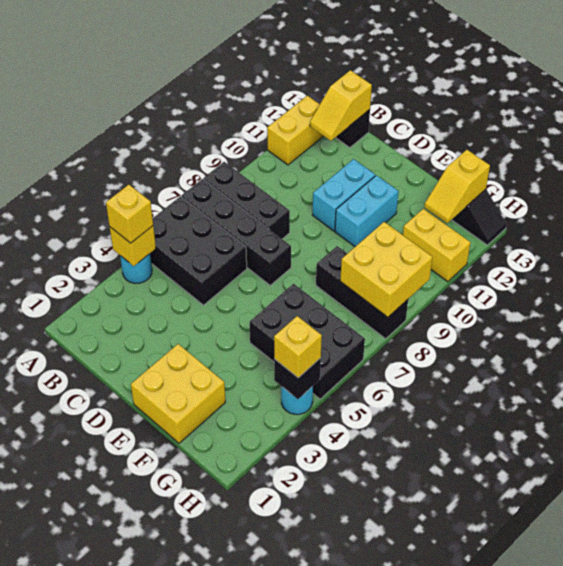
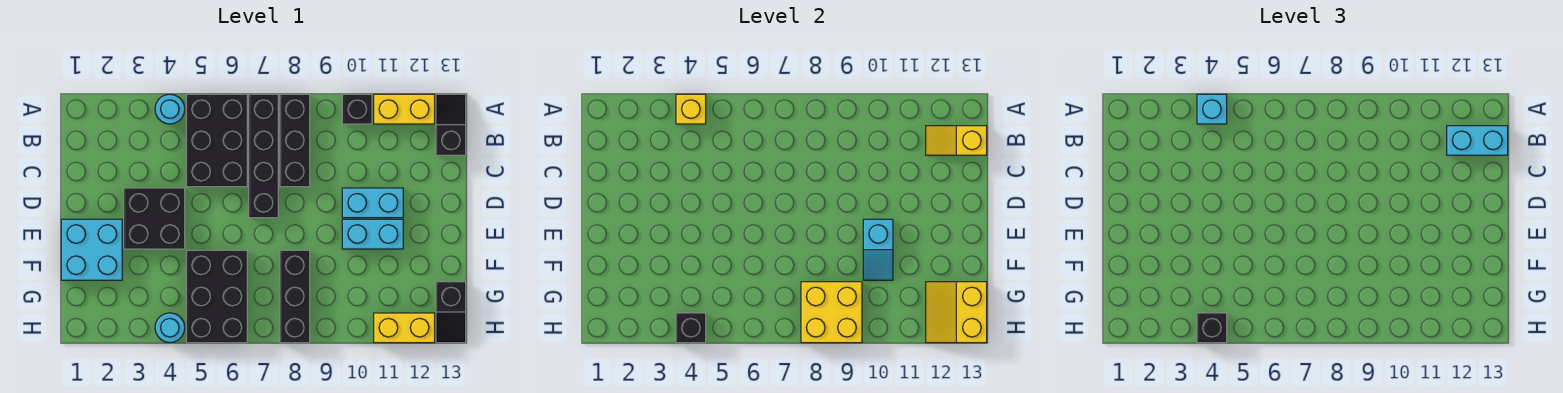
yellow 1x1 brick [106,185,153,243] -> cyan 1x1 brick [1197,94,1227,124]
none -> black 1x1 brick [342,94,372,124]
none -> cyan 1x2 brick [1447,126,1508,155]
none -> black 2x2 brick [124,188,185,249]
yellow 2x2 brick [131,344,225,443] -> cyan 2x2 brick [61,219,122,280]
none -> cyan 1x2 slope [863,219,893,280]
yellow 1x2 brick [403,209,470,282] -> yellow 1x2 brick turned to [374,313,435,343]
yellow 1x2 slope [424,150,490,223] -> yellow 2x2 slope [926,282,987,343]
yellow 1x1 brick [274,316,322,378] -> black 1x1 brick [1197,313,1227,343]

